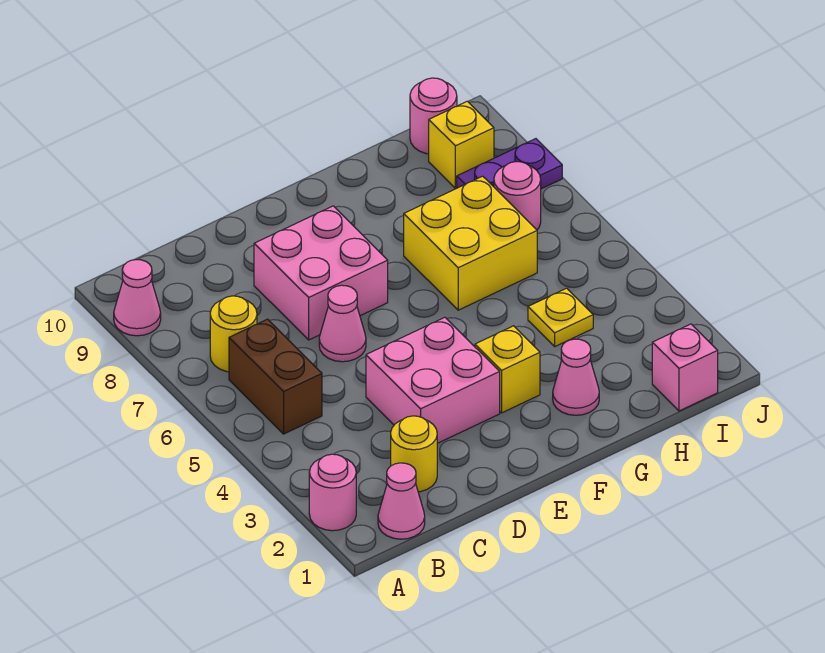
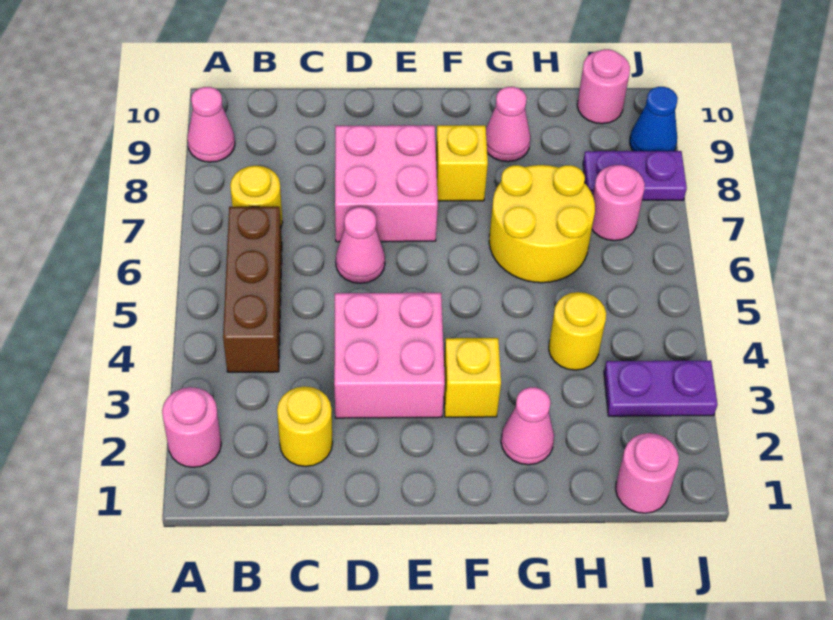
pink 1x1 cone [378,463,425,539] -> pink 1x1 cone moved to [486,87,531,162]
brown 1x2 brick [229,319,322,434] -> brown 1x3 brick [223,207,282,372]
yellow 2x2 brick [404,176,537,310] -> yellow 2x2 round brick [489,165,595,283]
yellow 1x1 plate [528,288,593,346] -> yellow 1x1 round brick [549,292,606,370]
pink 1x1 brick [652,324,718,411] -> pink 1x1 round brick [616,433,679,513]
none -> purple 1x2 plate [604,360,718,416]
yellow 1x1 brick [429,101,494,188] -> yellow 1x1 brick moved to [436,125,488,201]
none -> blue 1x1 cone [630,87,678,151]

